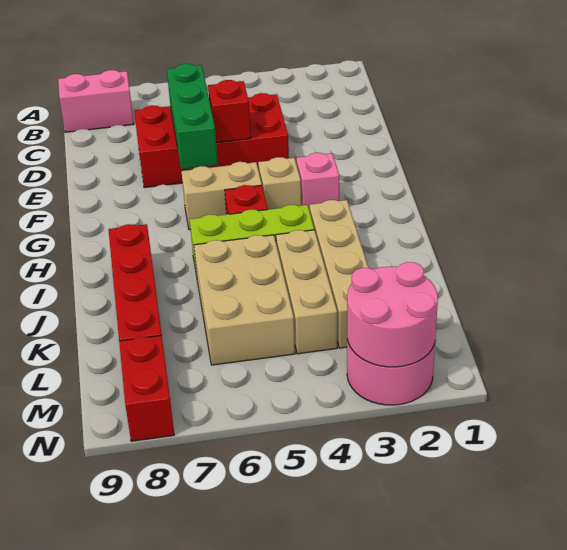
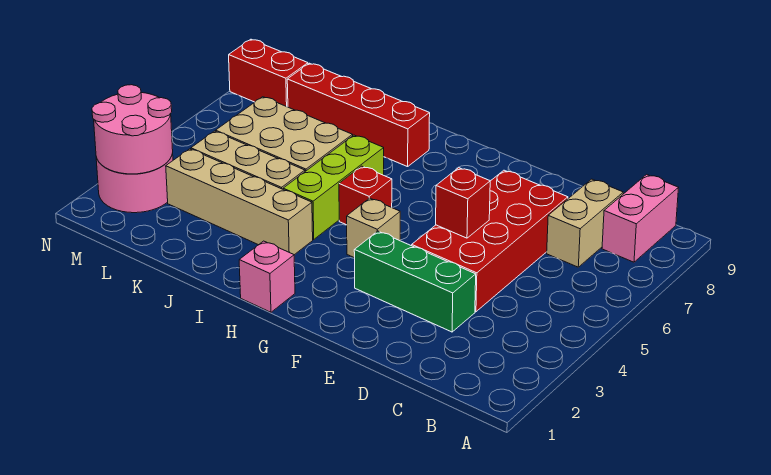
green 1x3 brick [167,64,218,169] -> green 1x3 brick moved to [354,231,476,332]
pink 1x1 brick [296,153,339,211] -> pink 1x1 brick moved to [239,241,295,312]
tan 1x2 brick [181,162,262,230] -> tan 1x2 brick moved to [547,179,623,267]

